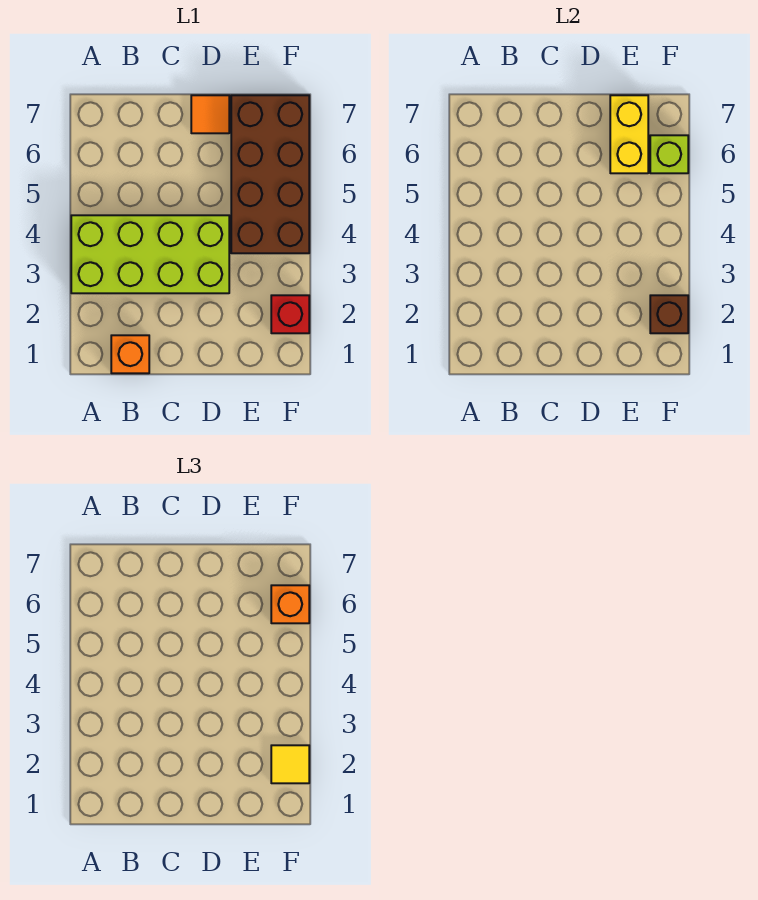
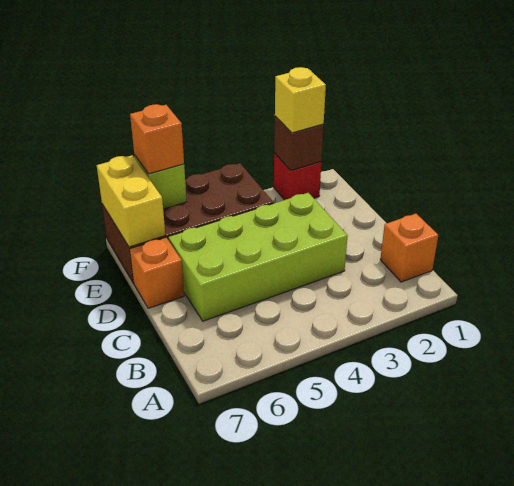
lime 2x4 brick [71,215,229,293] -> lime 2x4 brick turned to [168,193,348,321]
orange 1x1 tile [191,95,229,133] -> orange 1x1 brick [130,237,184,308]
yellow 1x2 brick [610,95,648,173] -> yellow 1x2 brick turned to [97,155,165,247]
yellow 1x1 tile [271,745,309,783] -> yellow 1x1 brick [275,67,326,133]

